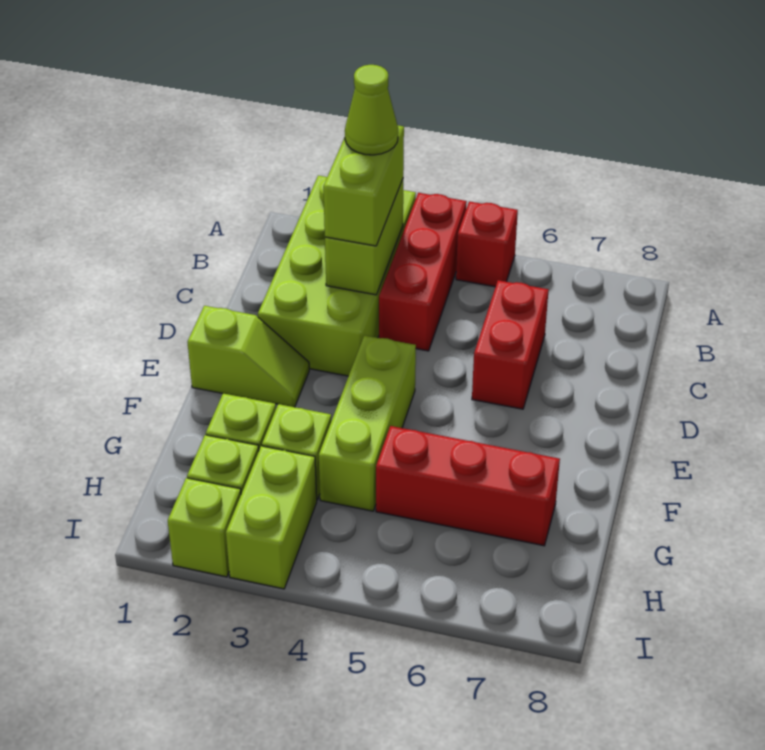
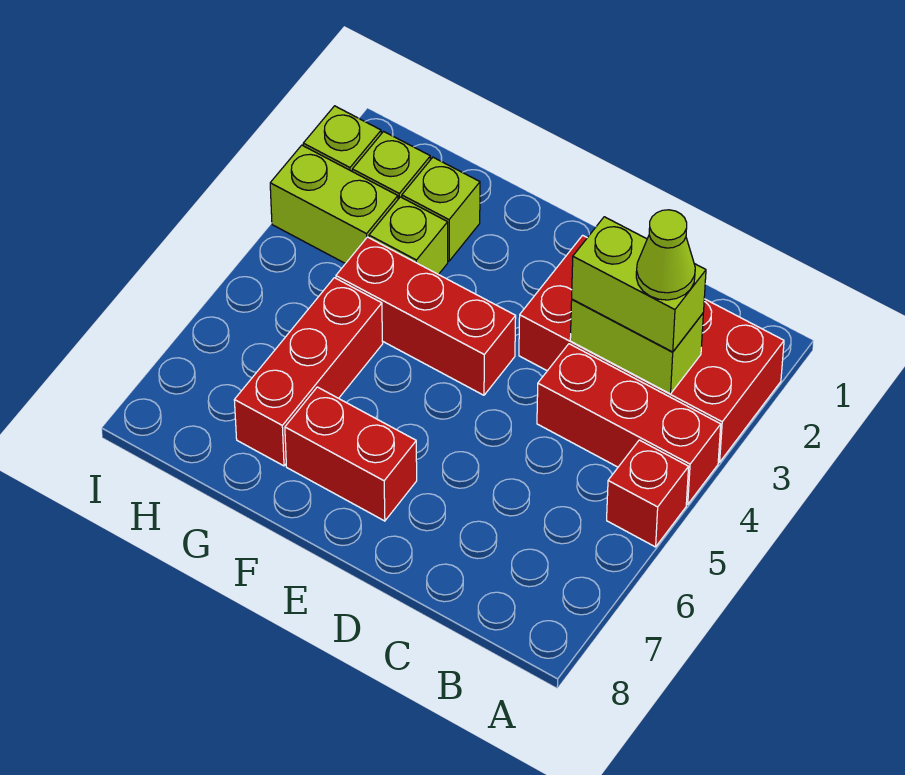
lime 2x4 brick [258,176,416,376] -> red 2x4 brick [519,235,784,462]
red 1x2 brick [472,280,549,409] -> red 1x2 brick moved to [285,387,417,521]
lime 1x2 slope [187,306,309,407] -> none
lime 1x3 brick [319,335,416,511] -> red 1x3 brick [336,237,516,395]

